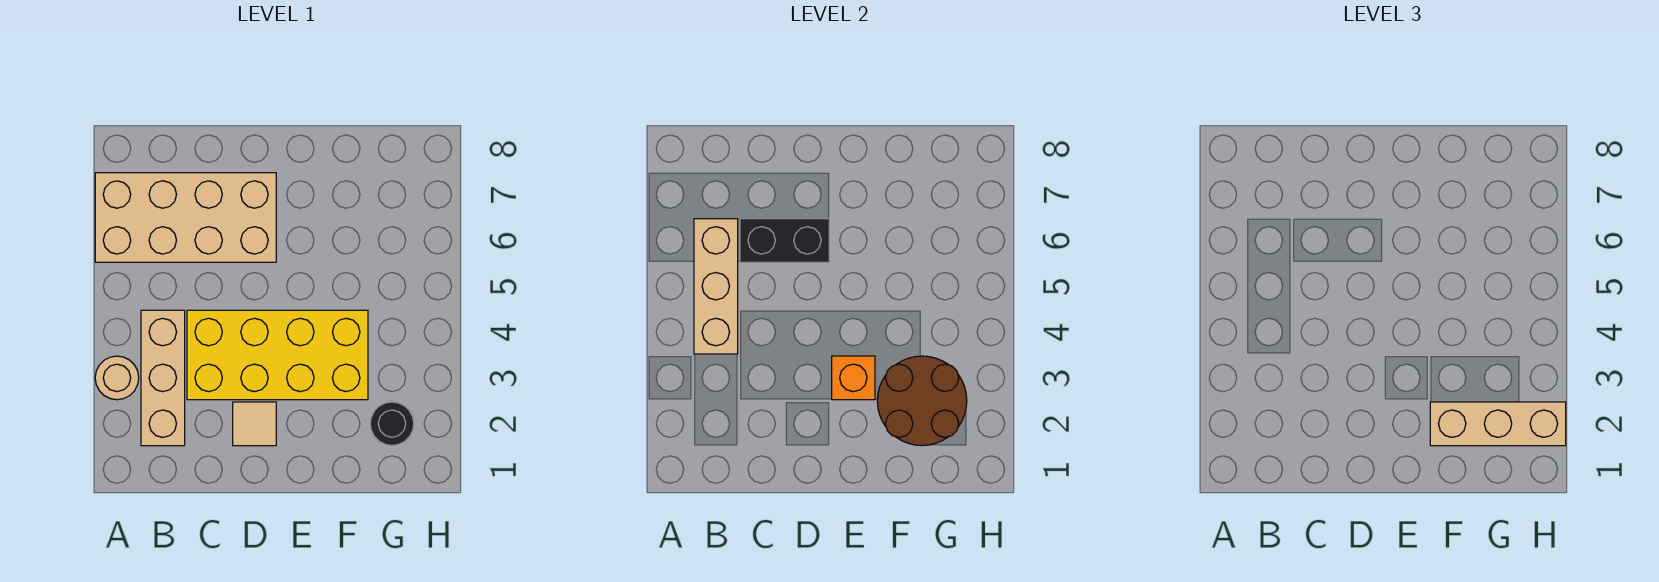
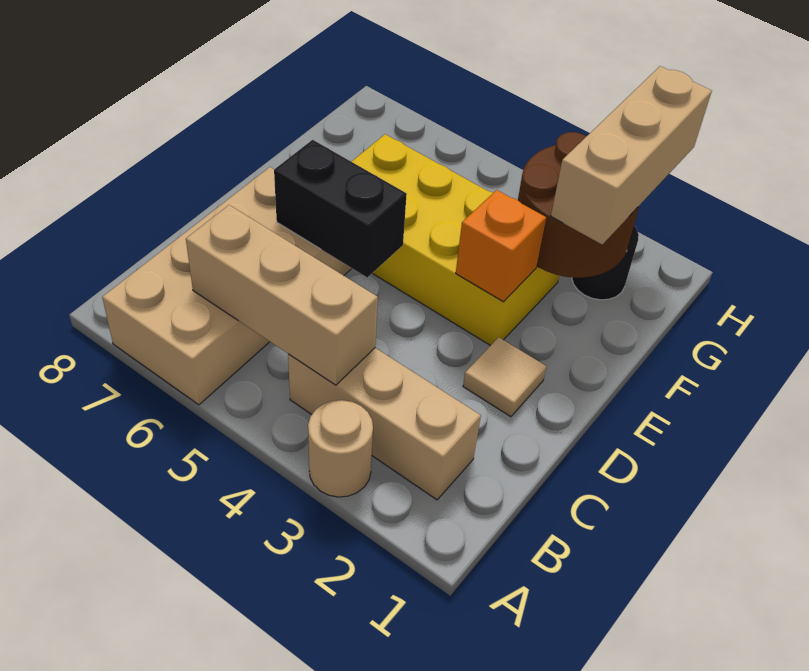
yellow 2x4 brick [187,310,368,400] -> yellow 2x4 brick turned to [352,134,559,346]
black 1x2 brick [740,219,829,262] -> black 1x2 brick turned to [274,140,407,277]

